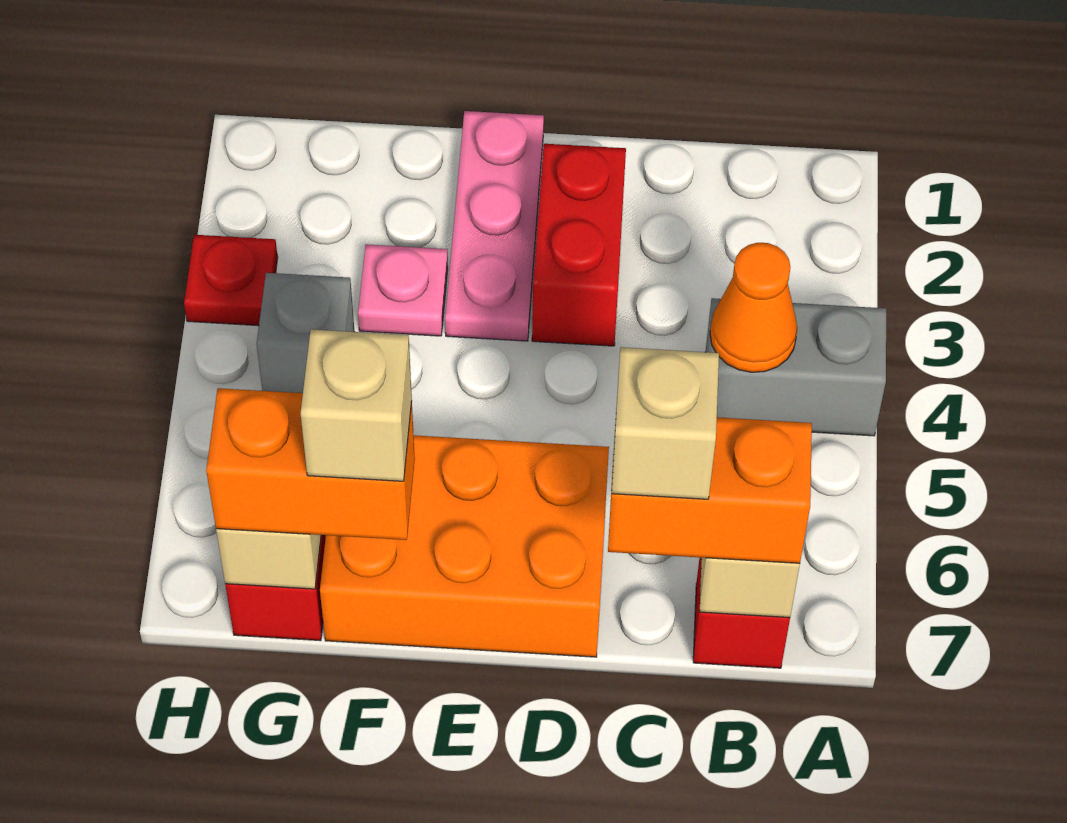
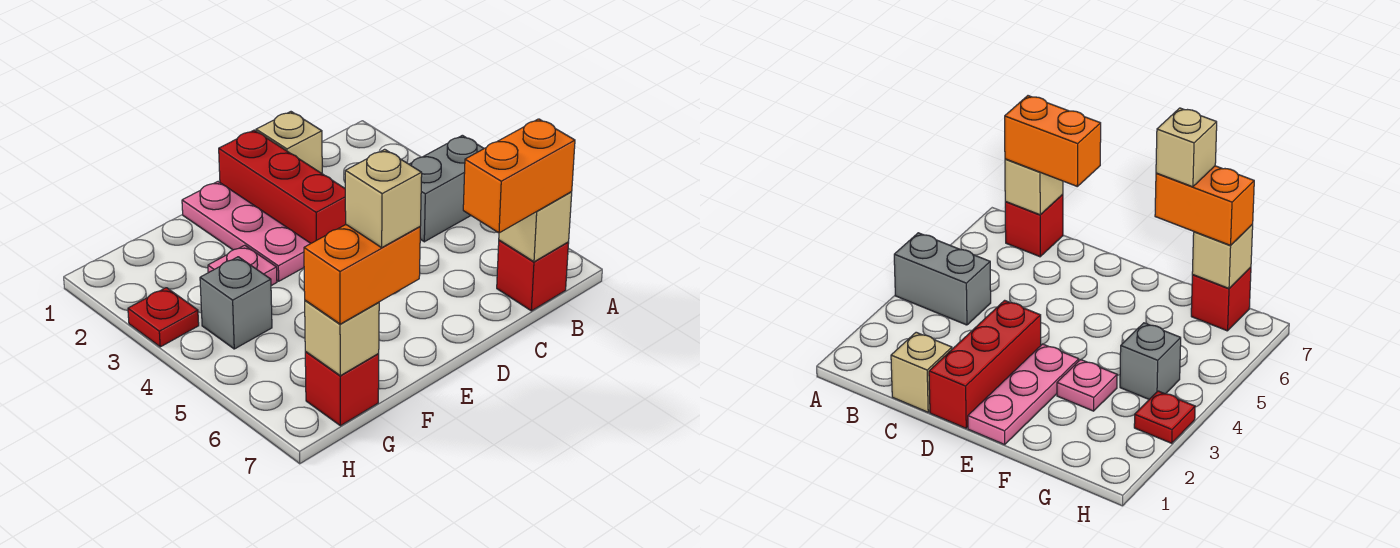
orange 1x1 cone [710,243,797,372] -> none
tan 1x1 brick [612,347,719,499] -> tan 1x1 brick moved to [256,112,322,173]
red 1x2 brick [532,144,626,346] -> red 1x3 brick [219,130,346,243]
orange 2x3 brick [320,435,609,657] -> none

